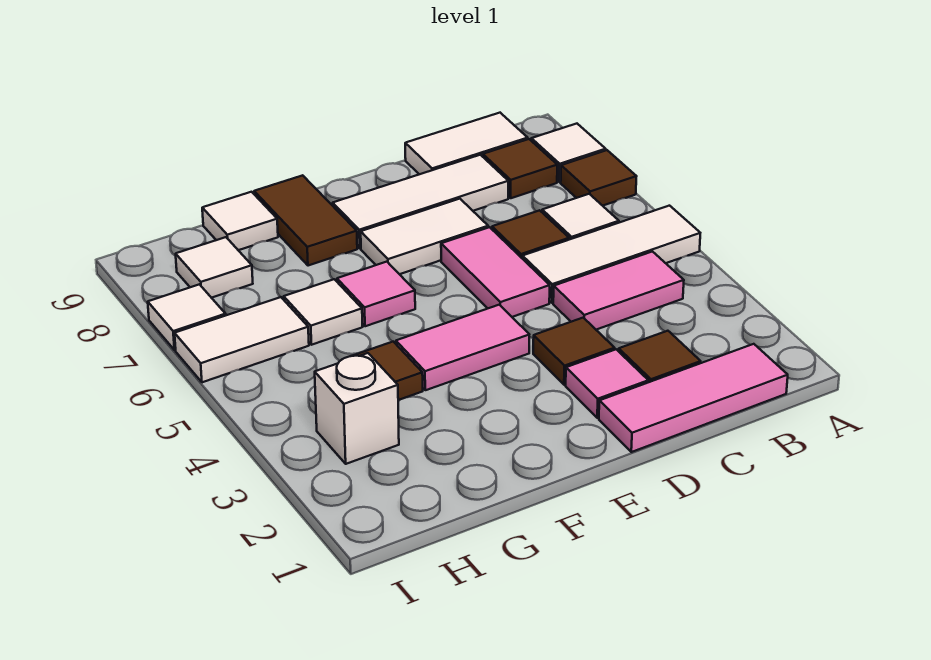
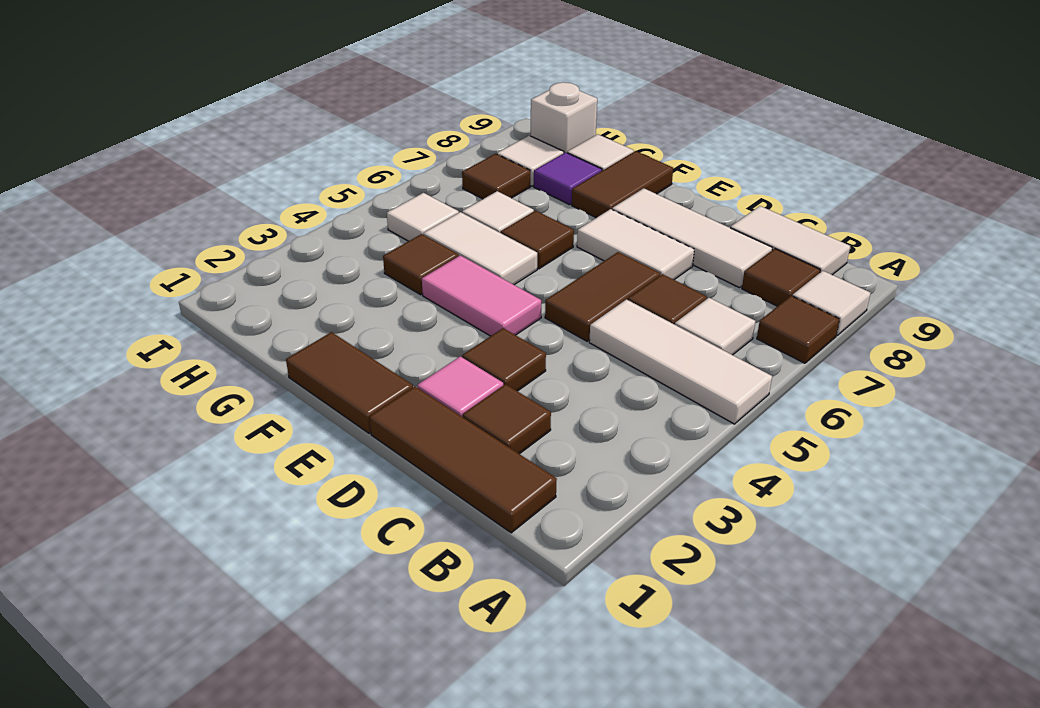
pink 1x3 tile [599,344,788,452] -> brown 1x3 tile [369,386,557,533]
pink 1x2 tile [553,252,684,330] -> none
pink 1x2 tile [441,227,550,317] -> brown 1x2 tile [545,252,660,341]
none -> brown 1x2 tile [286,332,413,433]
pink 1x1 tile [337,262,415,326] -> brown 1x1 tile [501,211,574,269]
none -> purple 1x1 tile [534,152,602,205]
white 1x1 brick [315,353,399,464] -> white 1x1 brick moved to [531,82,597,153]
white 1x2 tile [175,297,309,382] -> white 1x2 tile moved to [424,212,537,285]
none -> brown 1x1 tile [462,154,530,199]
white 1x1 tile [148,284,226,350] -> white 1x1 tile moved to [387,193,459,241]

